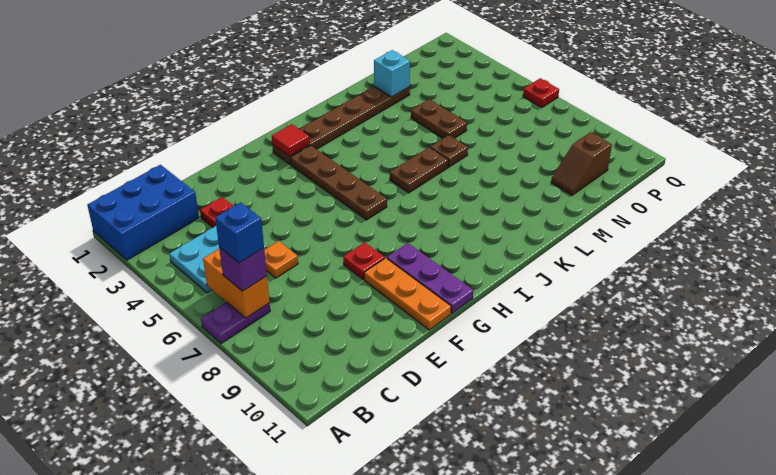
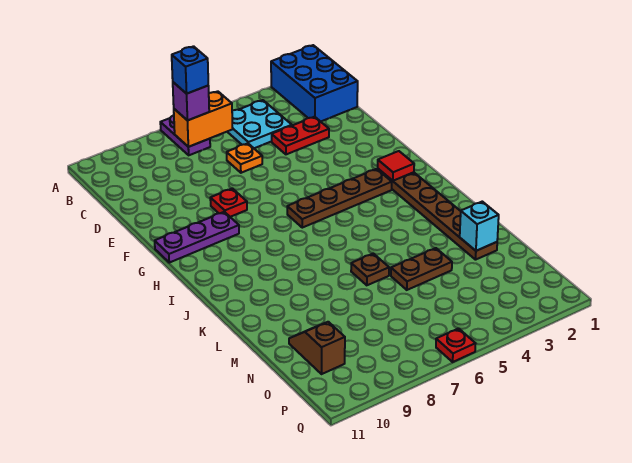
orange 1x3 plate [364,258,451,330] -> none
brown 1x2 plate [390,147,448,193] -> none

